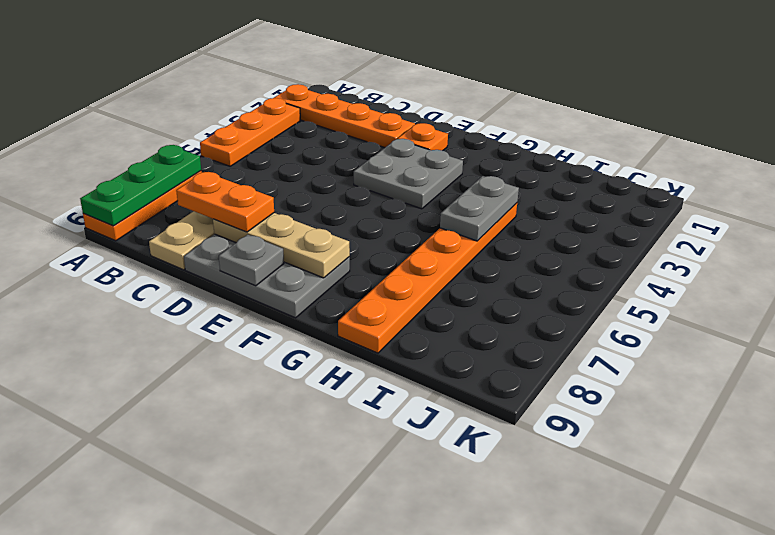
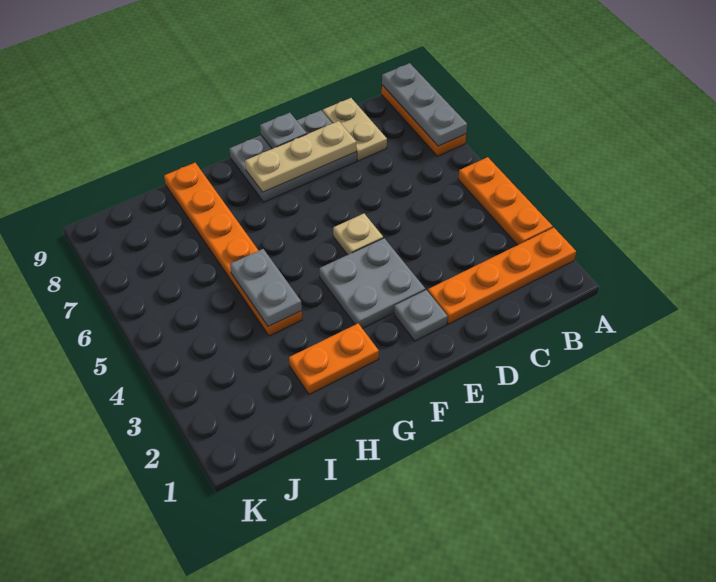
green 1x3 plate [80,145,201,226] -> grey 1x3 plate [382,63,467,146]
orange 1x2 plate [176,172,274,232] -> orange 1x2 plate moved to [289,324,379,394]
orange 1x1 plate [398,123,448,151] -> grey 1x1 plate [394,290,448,341]
none -> tan 1x1 plate [333,214,383,255]

